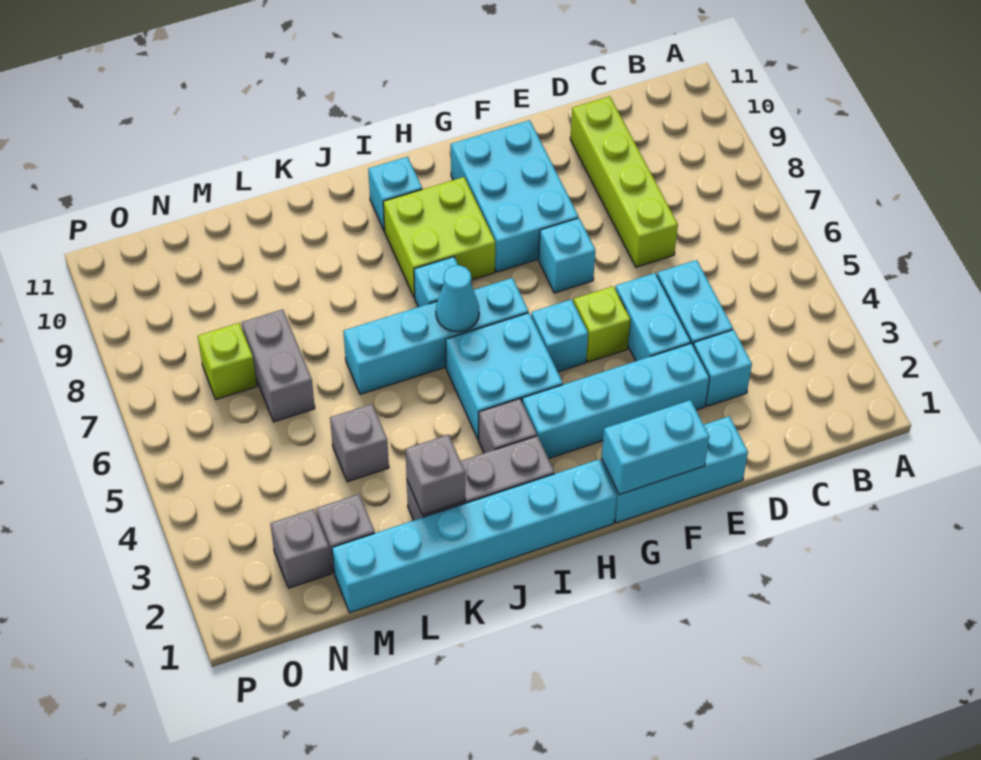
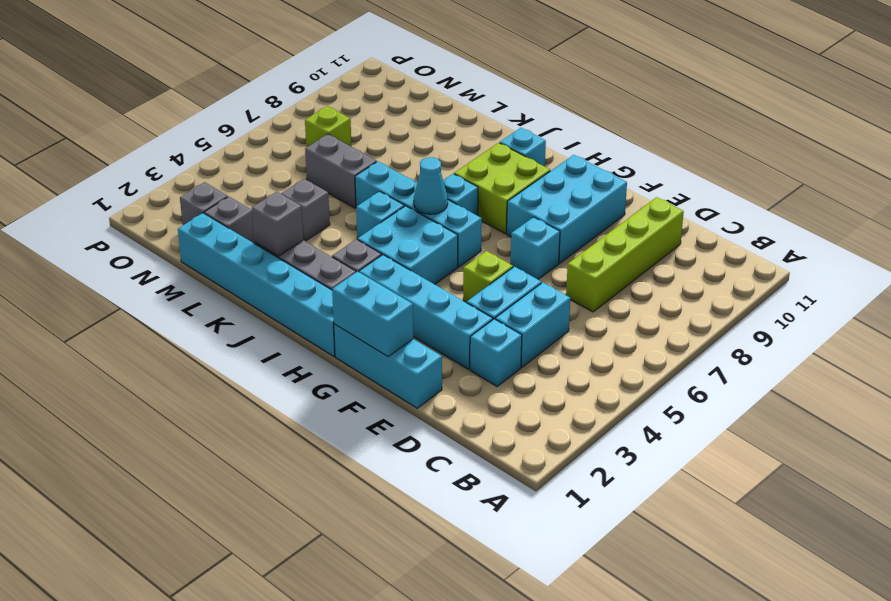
cyan 1x1 brick [531,299,588,372] -> cyan 1x1 brick moved to [356,191,404,240]
grey 1x2 brick [242,309,315,422] -> grey 1x2 brick turned to [305,134,377,208]

